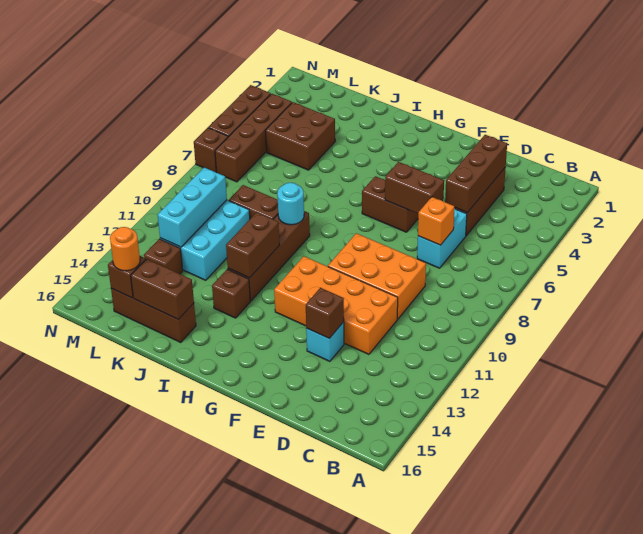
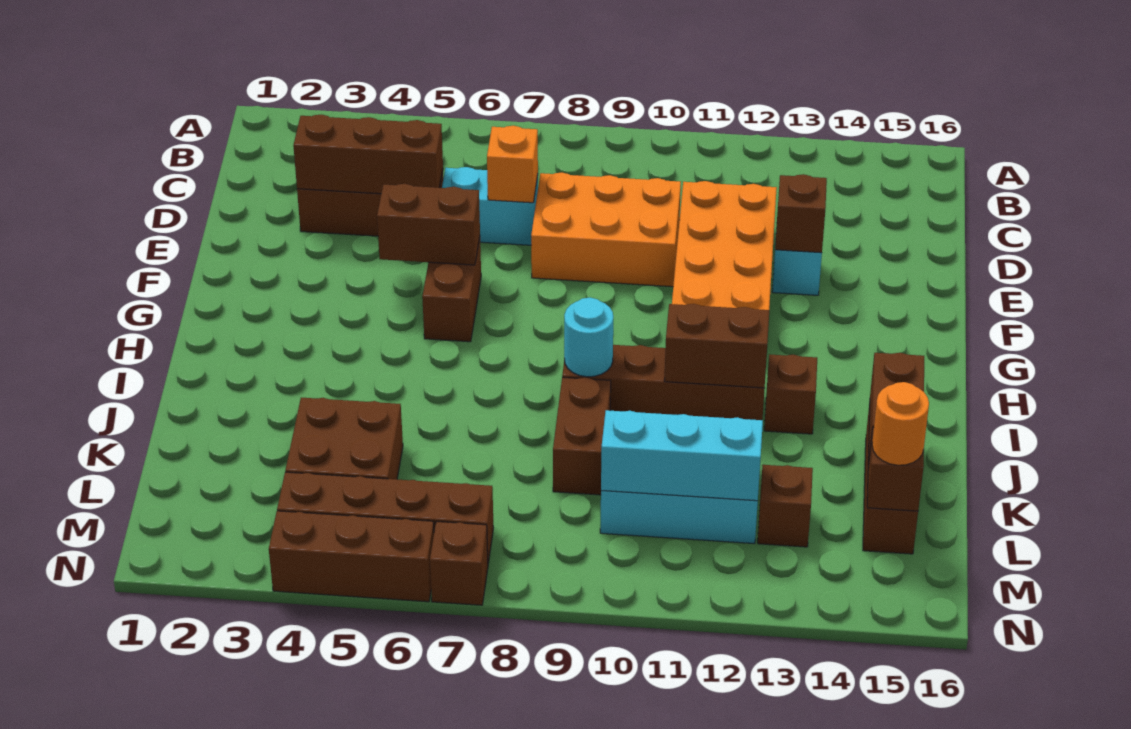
orange 2x3 brick [328,233,426,319] -> orange 2x3 brick turned to [531,173,681,287]
brown 1x2 brick [385,162,444,214] -> brown 1x2 brick turned to [377,184,480,265]

